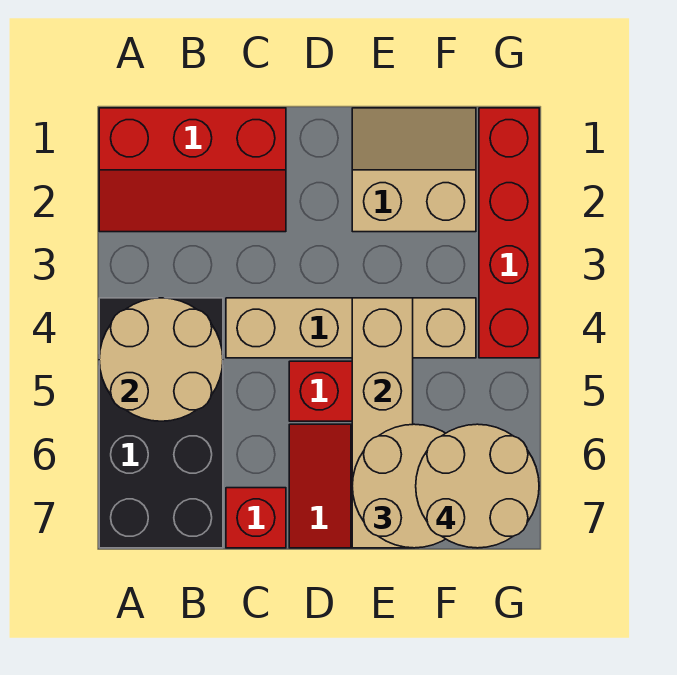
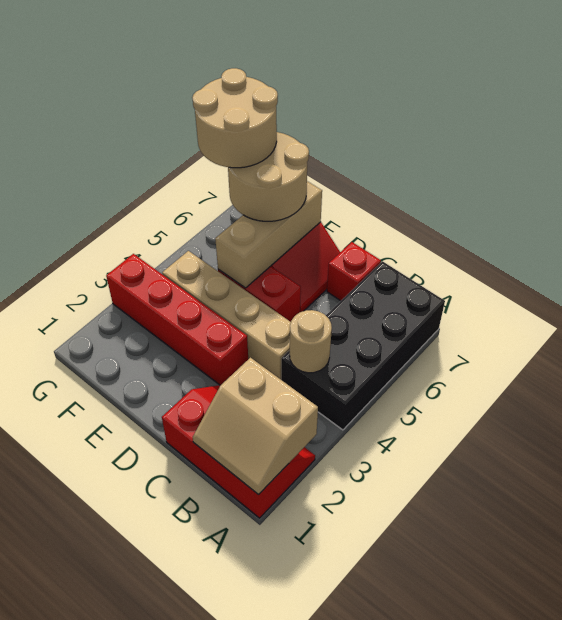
tan 2x2 round brick [99,298,223,421] -> tan 1x1 round brick [290,310,332,373]
tan 2x2 slope [352,108,476,232] -> tan 2x2 slope moved to [193,358,318,495]
tan 1x4 brick [352,298,413,548] -> tan 1x3 brick [215,181,322,288]
red 1x4 brick [479,108,539,358] -> red 1x4 brick turned to [106,254,248,385]

